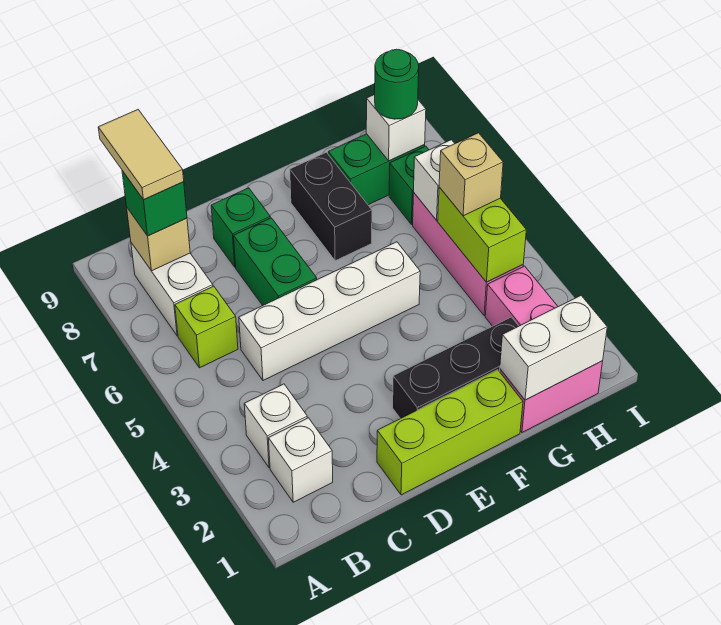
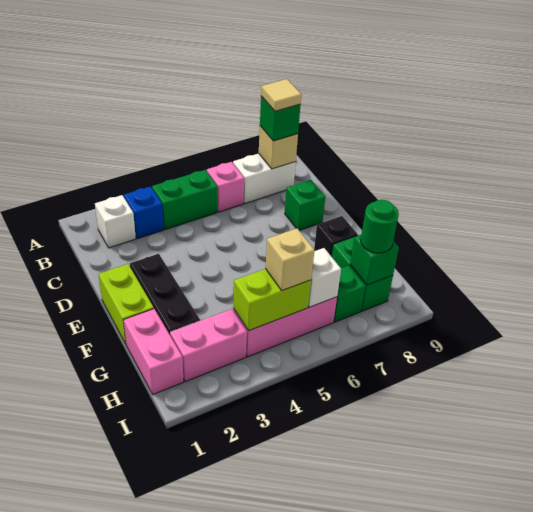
white 1x1 brick [244,384,307,468] -> blue 1x1 brick [124,186,164,239]
lime 1x1 brick [175,286,238,368] -> pink 1x1 brick [207,162,244,212]
tan 1x2 tile [98,110,184,200] -> tan 1x1 tile [261,79,301,111]
white 1x4 brick [239,242,420,380] -> none
lime 1x3 brick [377,370,523,495] -> lime 1x2 brick [99,264,154,344]
green 1x2 brick [234,218,317,305] -> green 1x2 brick moved to [152,170,218,230]
black 1x2 brick [290,152,372,261] -> black 1x1 brick [314,216,358,256]
white 1x2 brick [500,296,607,400] -> none
white 1x1 brick [366,94,426,161] -> green 1x1 brick [350,235,399,285]

